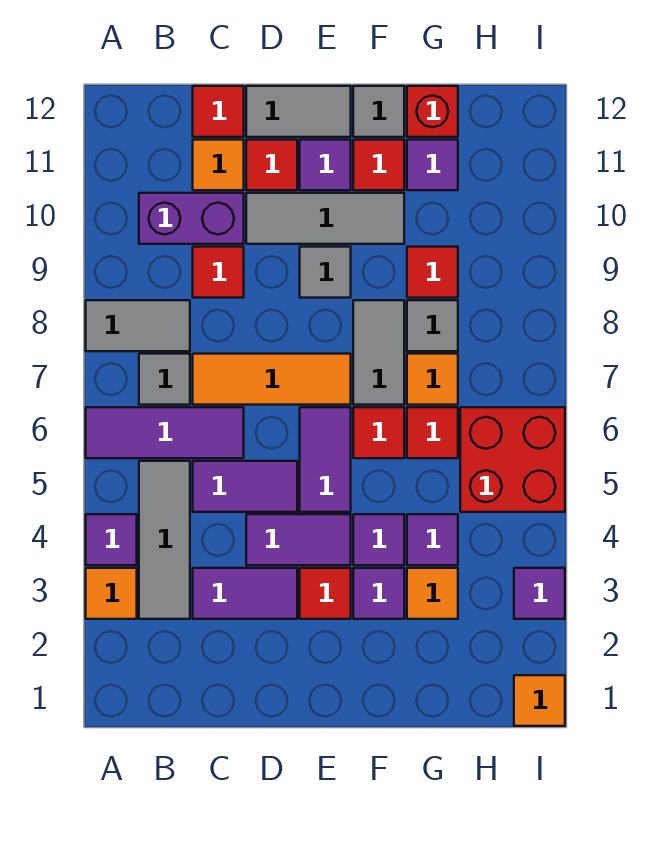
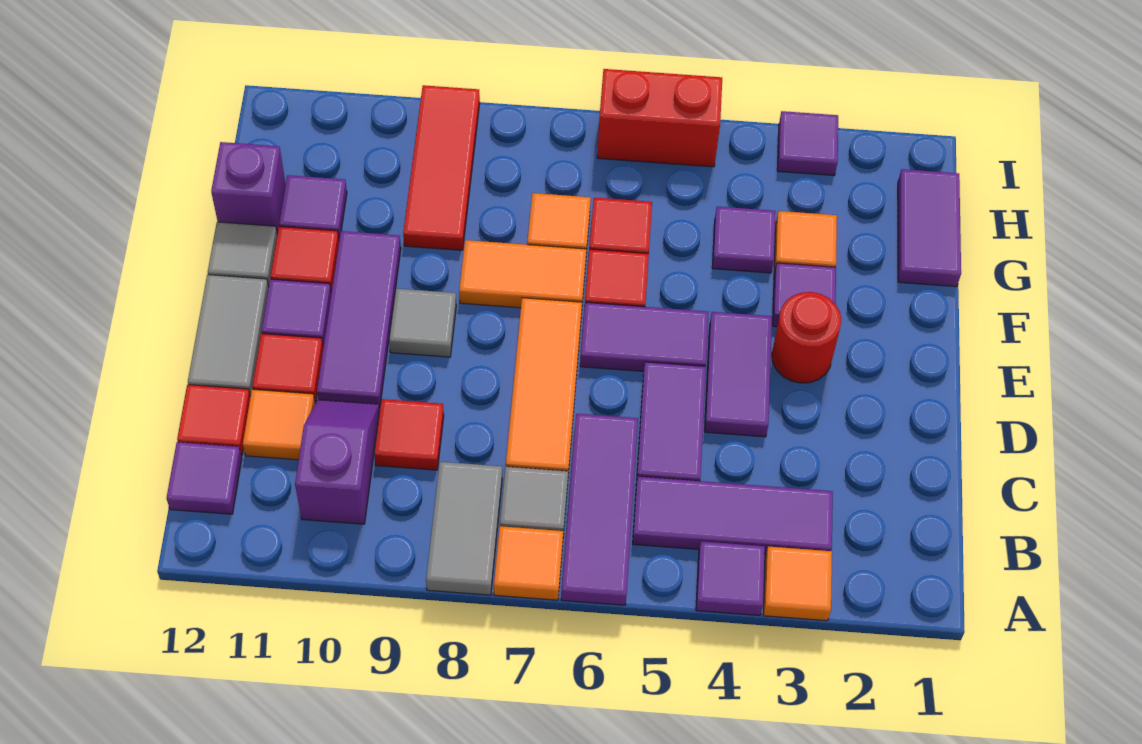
grey 1x3 tile [139,461,190,619] -> purple 1x3 tile [633,476,833,554]
purple 1x2 brick [139,193,244,244] -> purple 1x2 slope [295,399,380,524]
purple 1x2 tile [193,568,297,619] -> purple 1x2 tile moved to [898,169,961,287]
grey 1x3 tile [246,193,404,244] -> purple 1x3 tile [317,231,401,408]
red 1x1 tile [300,568,351,619] -> red 1x1 round brick [772,292,842,383]
purple 1x1 tile [353,514,404,565] -> purple 1x1 tile moved to [166,442,242,514]
grey 1x2 tile [353,300,404,405] -> orange 1x2 tile [459,240,586,308]
grey 1x1 tile [407,300,458,351] -> none
red 1x1 tile [407,247,458,298] -> red 1x3 tile [403,85,480,250]
red 1x1 brick [407,86,458,137] -> purple 1x1 brick [211,142,286,234]
red 2x2 brick [460,407,565,512] -> red 1x2 brick [597,69,722,167]
orange 1x1 tile [514,675,565,726] -> orange 1x1 tile moved to [494,526,563,600]

